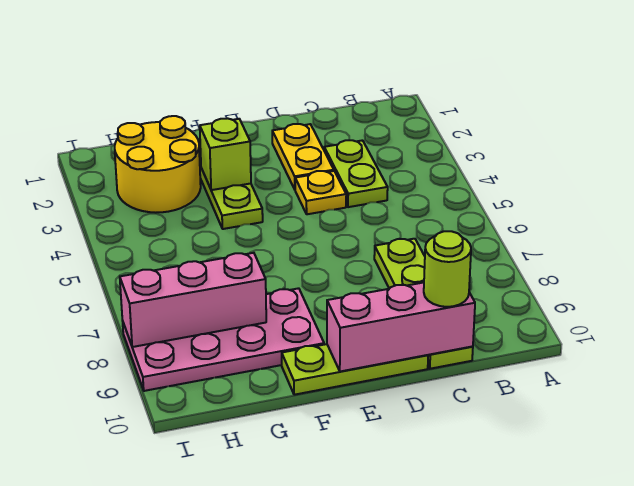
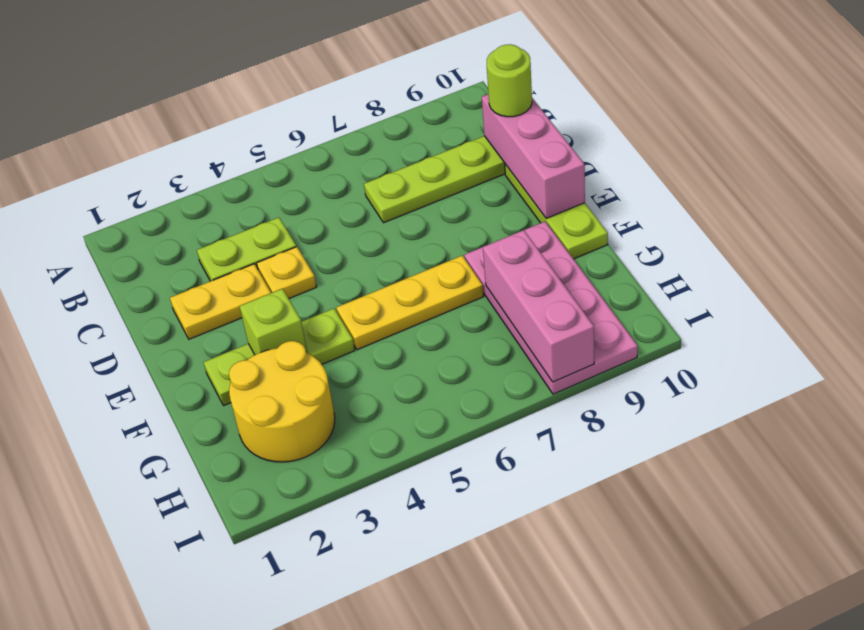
none -> yellow 1x3 plate [336,256,484,350]

